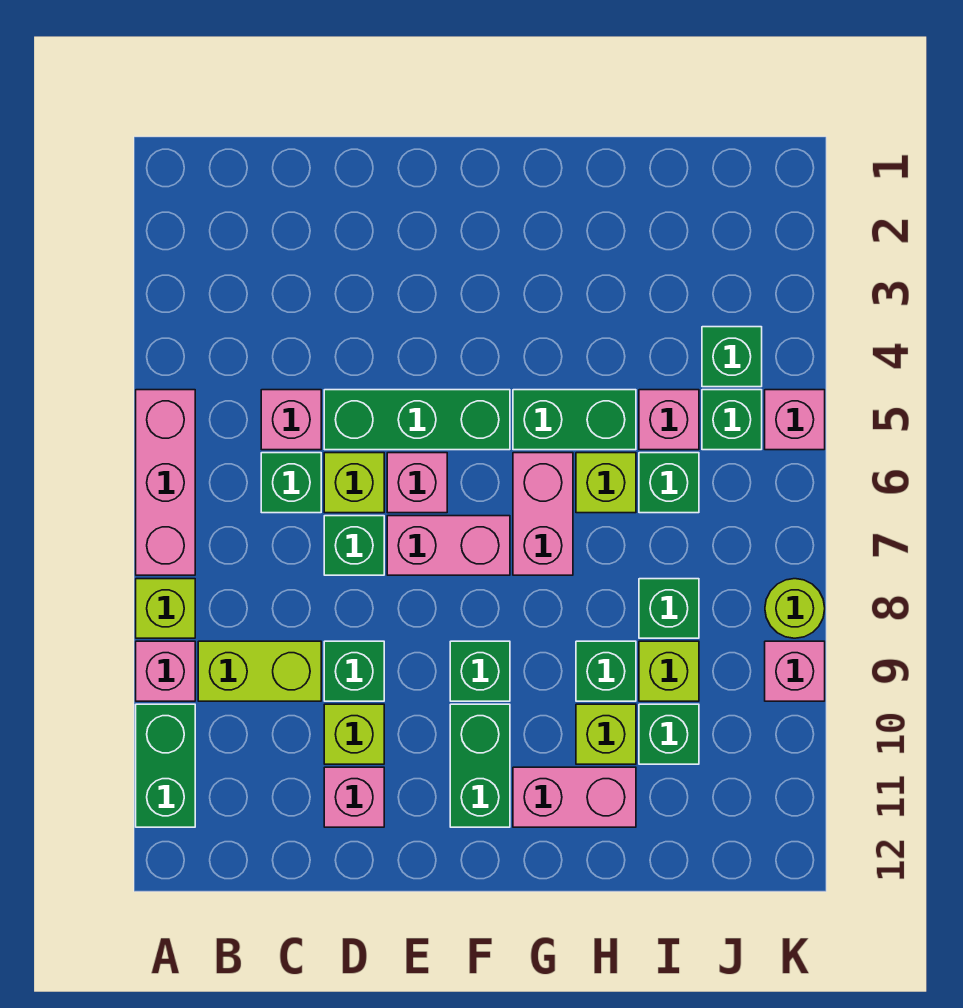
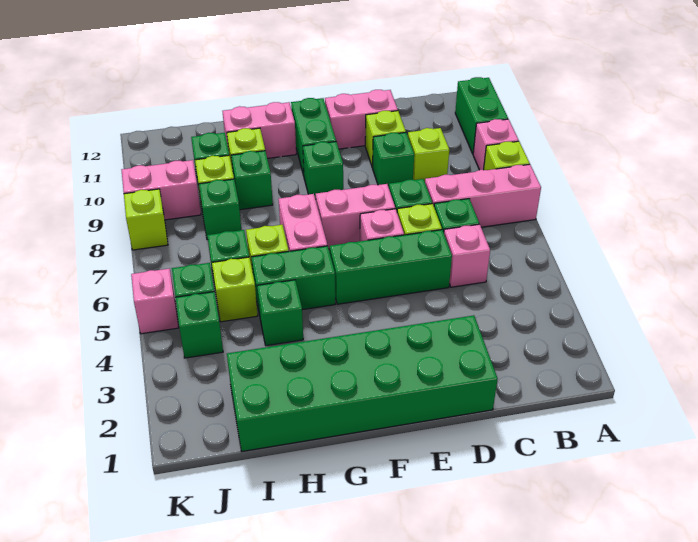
pink 1x3 brick [136,390,195,575] -> pink 1x3 brick turned to [425,164,541,227]
lime 1x2 brick [198,641,321,701] -> lime 1x1 brick [408,128,449,181]
none -> green 2x6 brick [227,315,498,451]
pink 1x1 brick [324,767,384,827] -> pink 1x2 brick [325,90,398,149]
none -> green 1x1 brick [257,280,303,346]
pink 1x1 brick [639,390,699,450] -> lime 1x1 brick [212,257,258,322]
lime 1x1 round brick [765,579,825,638] -> lime 1x1 brick [124,189,168,250]
pink 1x1 brick [765,641,825,701] -> pink 1x2 brick [122,160,201,220]

